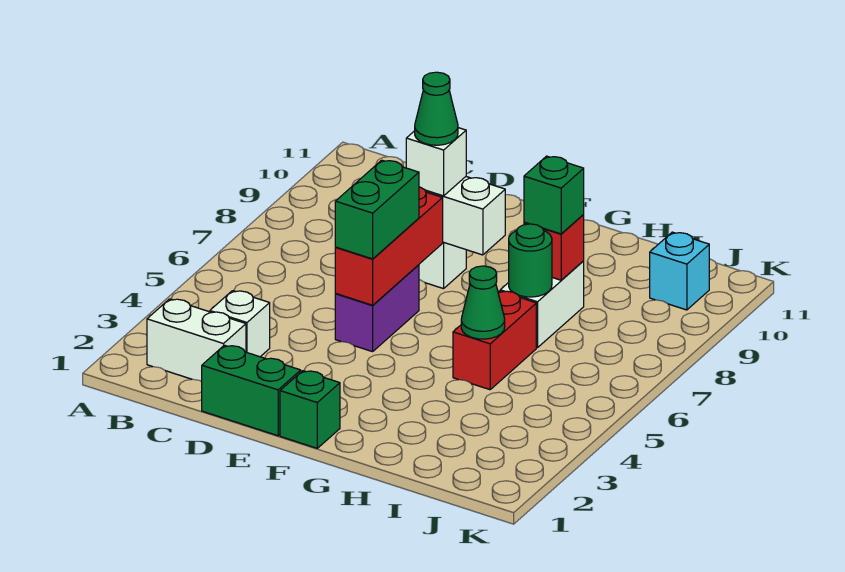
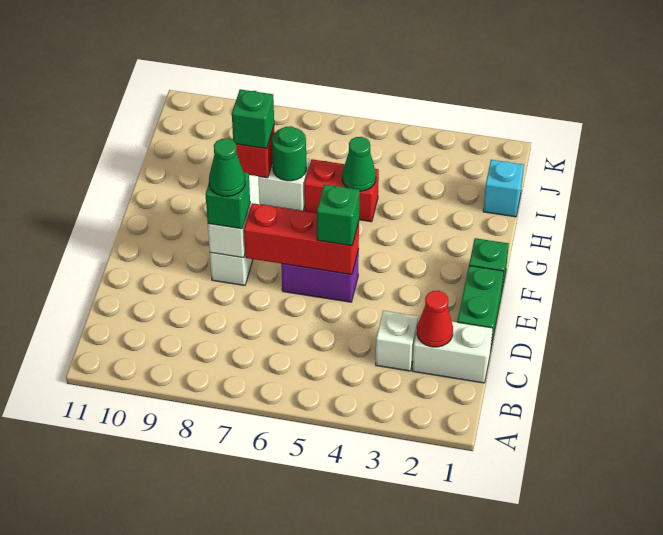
white 1x2 brick [147,299,246,382] -> white 1x2 brick turned to [412,322,493,383]
none -> red 1x1 cone [417,291,453,347]
green 1x2 brick [335,160,419,259] -> green 1x1 brick [317,184,360,246]
white 1x1 brick [406,128,466,196] -> green 1x1 brick [206,172,250,229]
cyan 1x1 brick [650,232,709,310] -> cyan 1x1 brick moved to [483,160,524,217]

